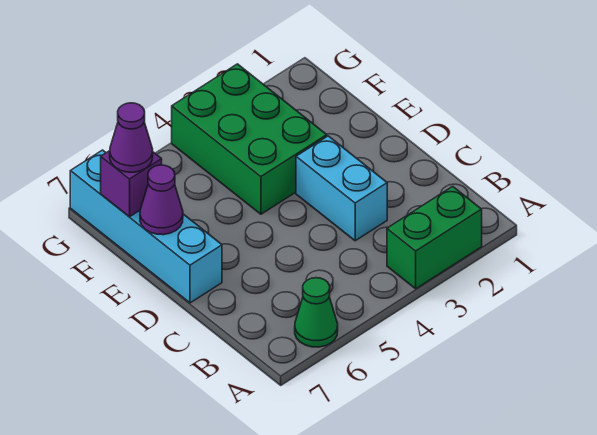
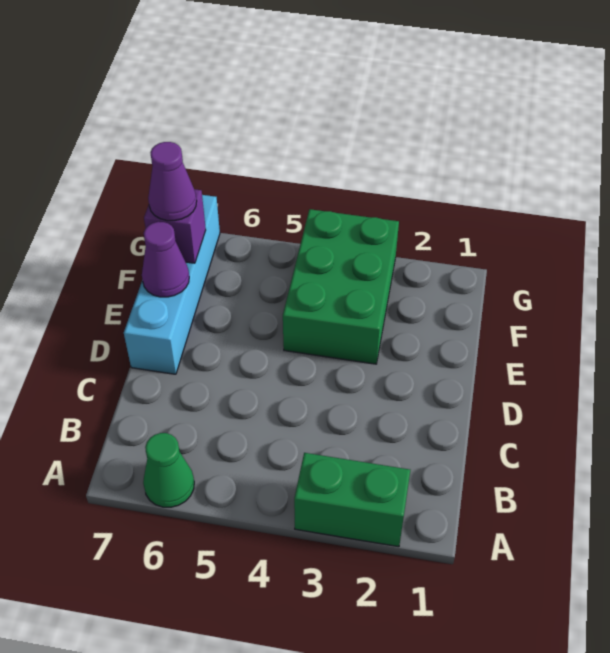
cyan 1x2 brick [296,136,387,241] -> none

